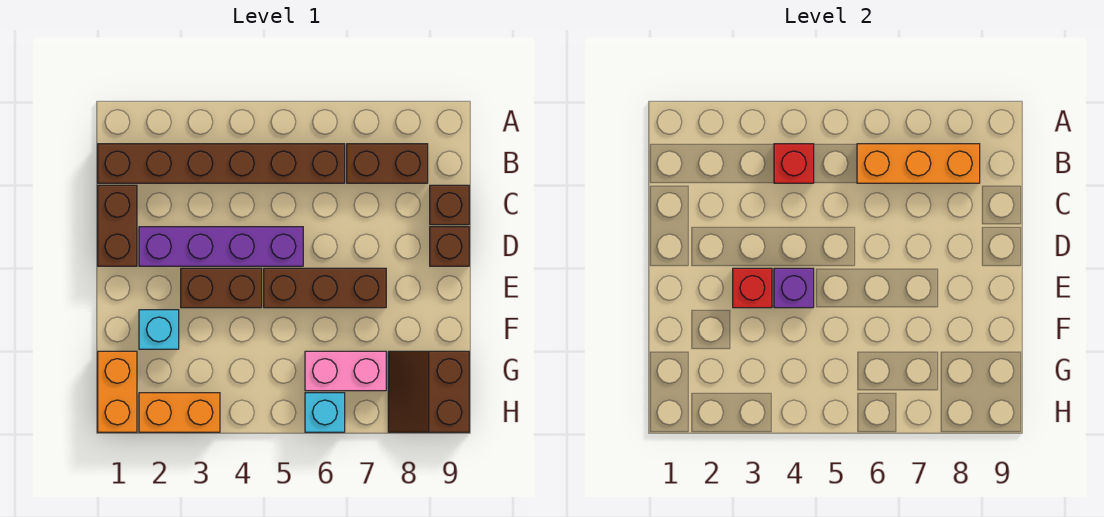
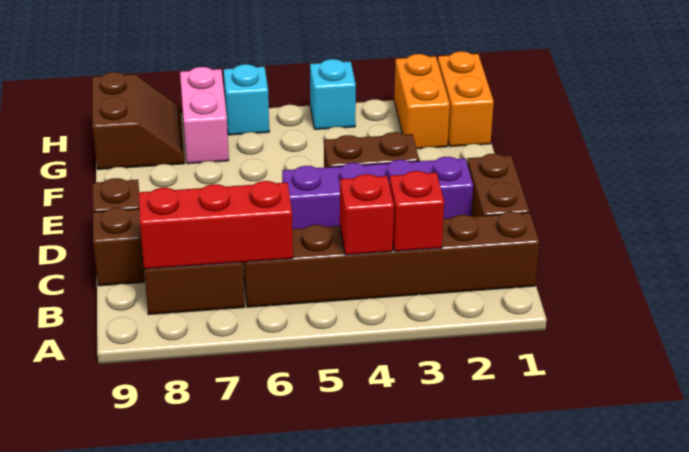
orange 1x3 brick [857,144,980,183] -> red 1x3 brick [139,181,293,269]
red 1x1 brick [733,268,772,308] -> red 1x1 brick moved to [389,171,444,251]
purple 1x1 brick [774,268,814,308] -> none
brown 1x3 brick [264,268,386,308] -> none
cyan 1x1 brick [139,310,179,349] -> cyan 1x1 brick moved to [310,59,356,129]
pink 1x2 brick [305,351,386,391] -> pink 1x2 brick turned to [180,67,229,164]
orange 1x2 brick [139,393,220,432] -> orange 1x2 brick turned to [394,54,450,149]

